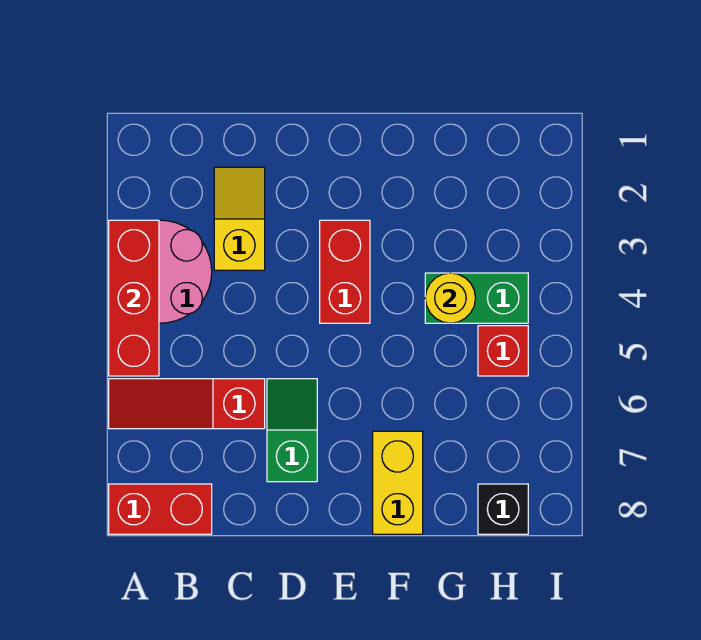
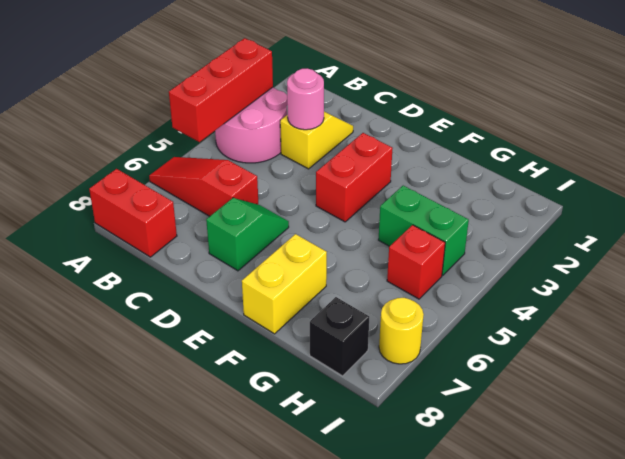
none -> pink 1x1 round brick [287,68,324,130]
yellow 1x1 round brick [425,273,476,323] -> yellow 1x1 round brick moved to [379,298,424,364]

